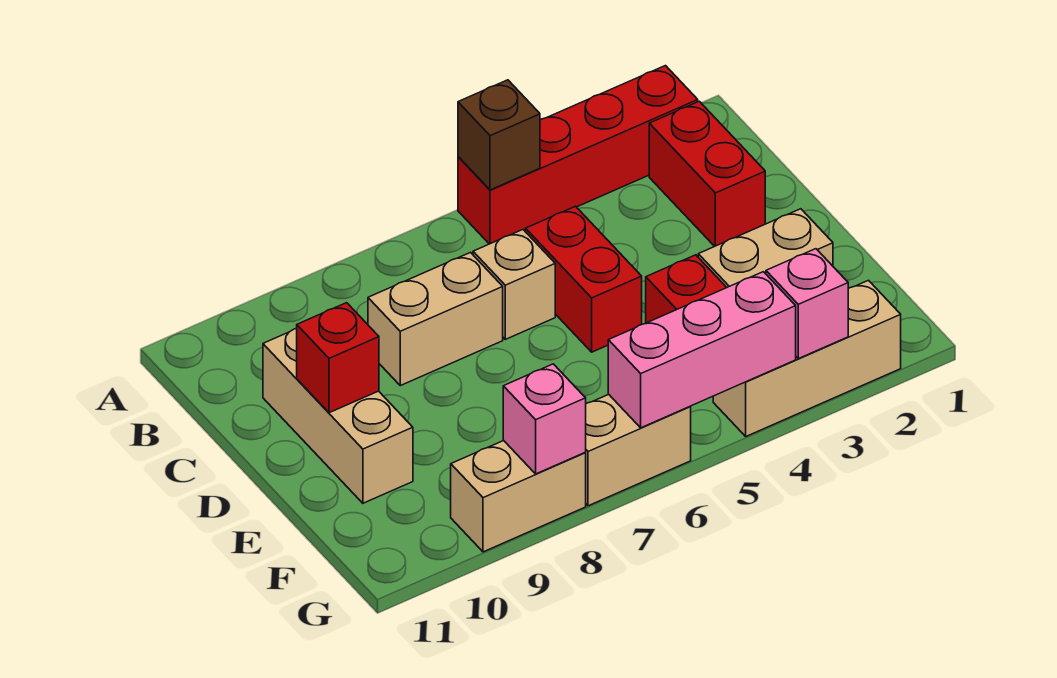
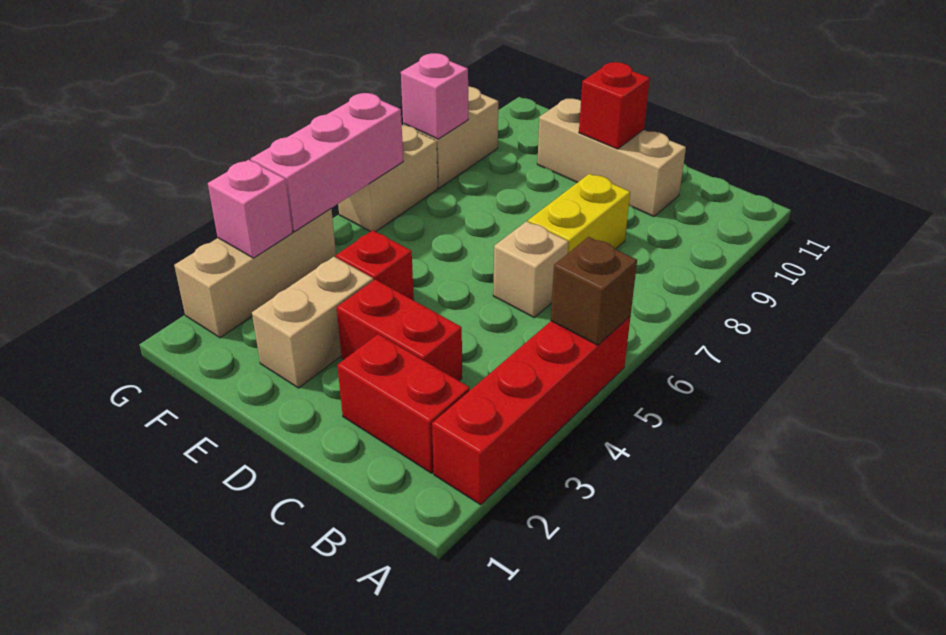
red 1x2 brick [526,206,642,352] -> red 1x2 brick moved to [337,279,462,381]
tan 1x2 brick [368,253,503,386] -> yellow 1x2 brick [528,174,630,253]

